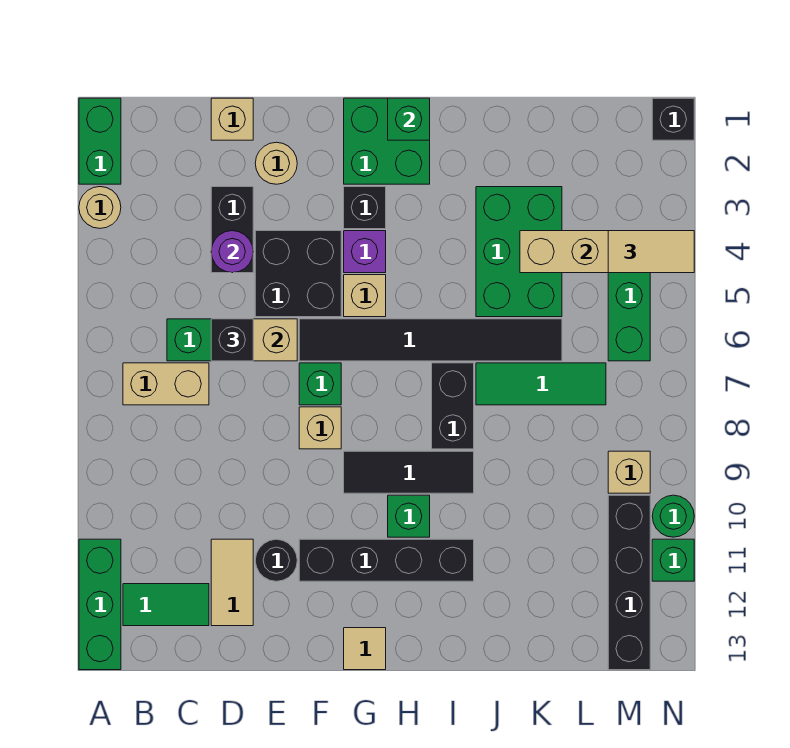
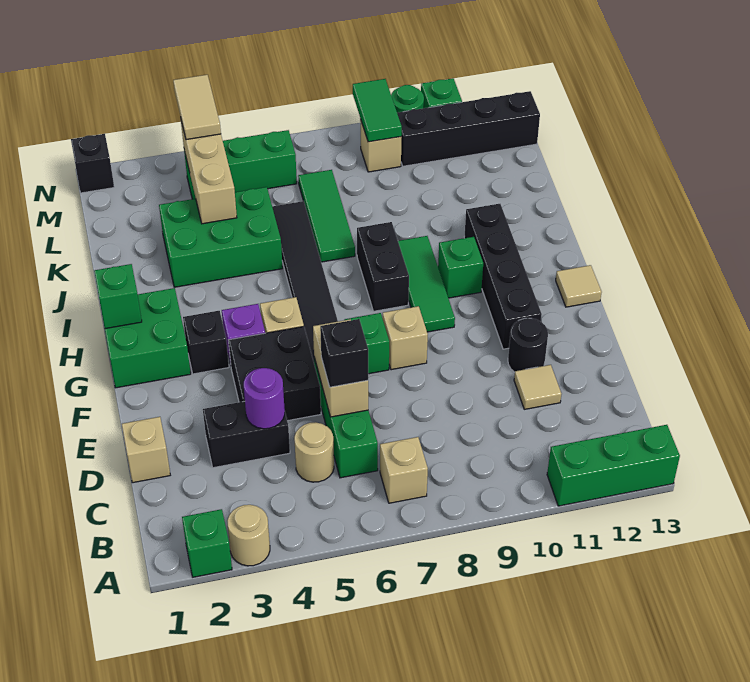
green 1x2 brick [79,98,121,184] -> green 1x1 brick [182,509,232,577]
tan 1x2 brick [123,363,209,405] -> tan 1x1 brick [380,437,428,503]
green 1x2 tile [123,584,209,626] -> green 1x2 tile moved to [353,79,402,142]
tan 1x2 tile [211,539,253,626] -> tan 1x1 tile [514,365,561,409]
tan 1x1 round brick [255,142,297,184] -> tan 1x1 round brick moved to [294,422,334,482]
black 1x3 tile [344,451,474,493] -> green 1x3 tile [398,236,455,332]
black 1x2 brick [432,363,474,449] -> black 1x2 brick turned to [357,222,409,311]

